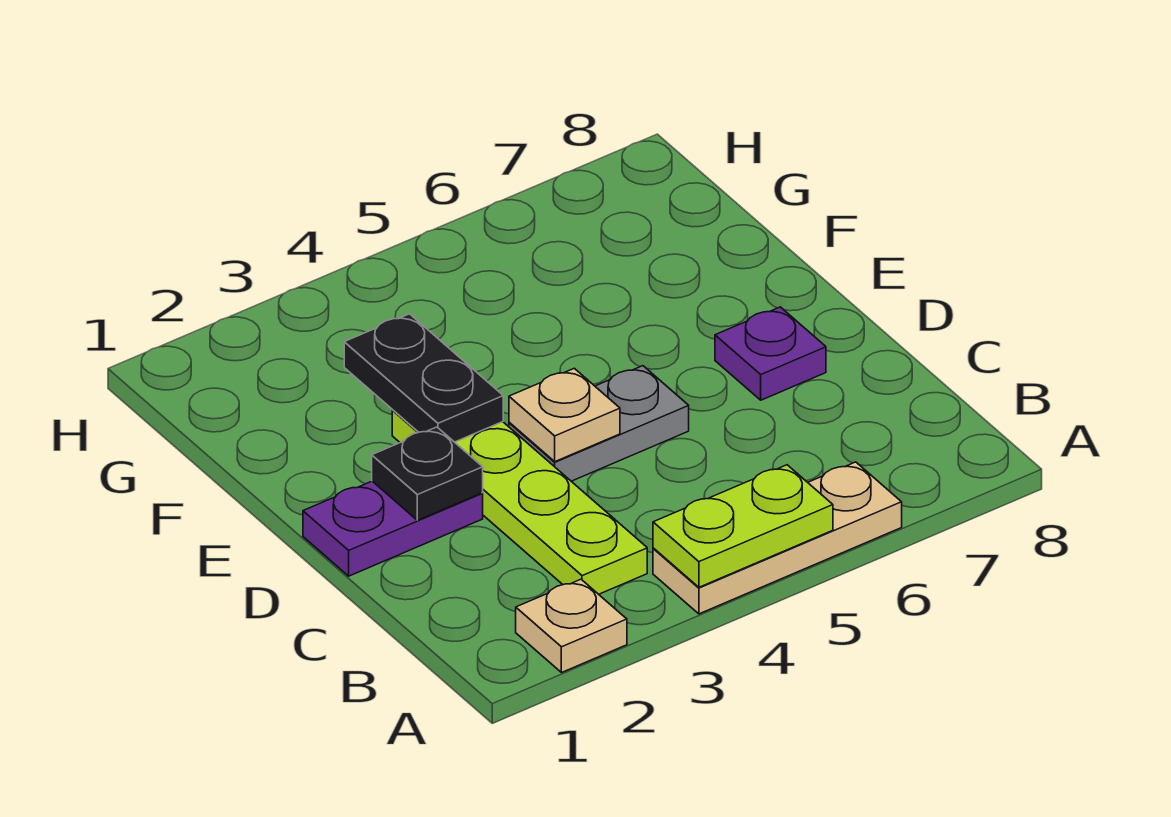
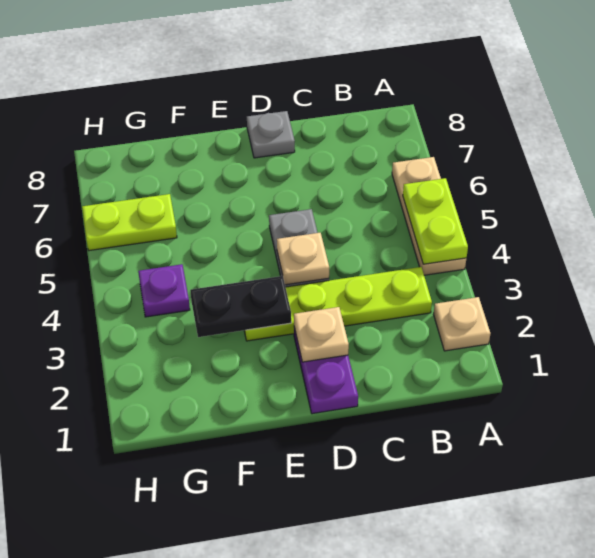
black 1x1 plate [372,427,483,520] -> tan 1x1 plate [294,307,349,362]
purple 1x1 plate [715,307,826,400] -> purple 1x1 plate moved to [138,264,190,317]
none -> grey 1x1 plate [247,111,295,158]
none -> lime 1x2 plate [82,194,177,251]

